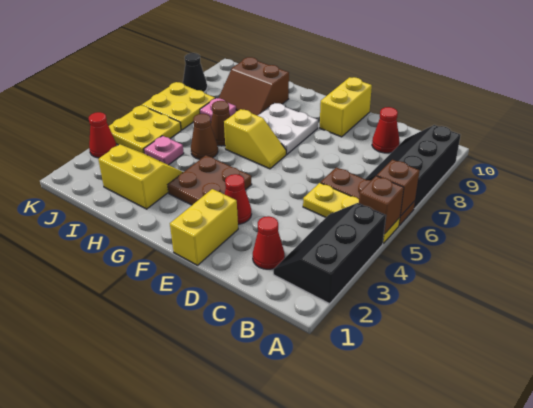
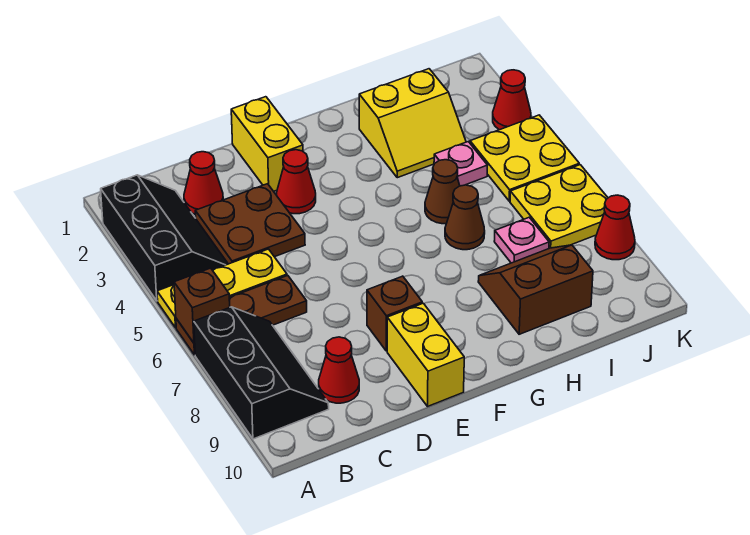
brown 1x1 brick [359,176,404,234] -> brown 1x1 brick moved to [367,276,422,351]
brown 2x2 plate [168,155,252,205] -> brown 2x2 plate moved to [195,184,305,264]
yellow 1x2 slope [224,109,286,169] -> none
white 2x2 plate [258,103,318,154] -> none
black 1x1 cone [183,53,207,92] -> red 1x1 cone [595,195,635,260]

